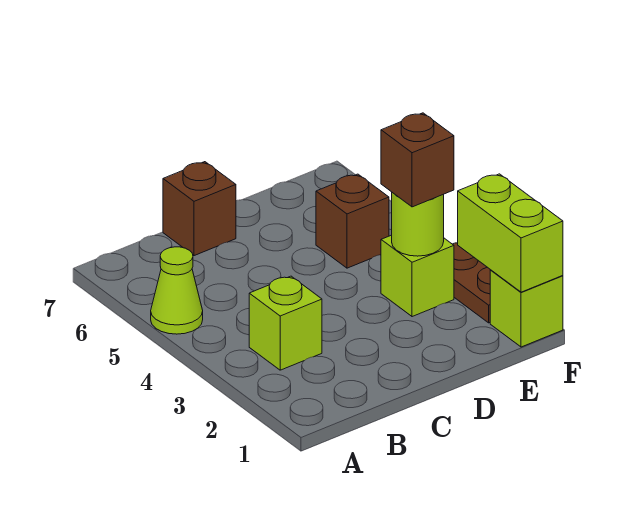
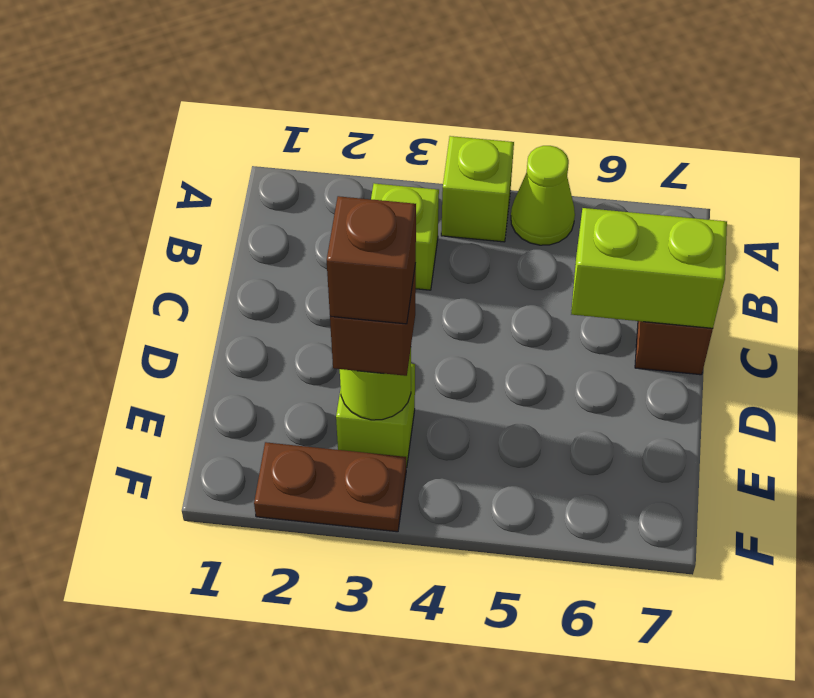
brown 1x1 brick [316,174,389,268] -> brown 1x1 brick moved to [327,196,416,324]
lime 1x1 brick [490,270,563,347] -> lime 1x1 brick moved to [441,136,514,242]
lime 1x2 brick [458,174,563,292] -> lime 1x2 brick moved to [571,208,727,328]

